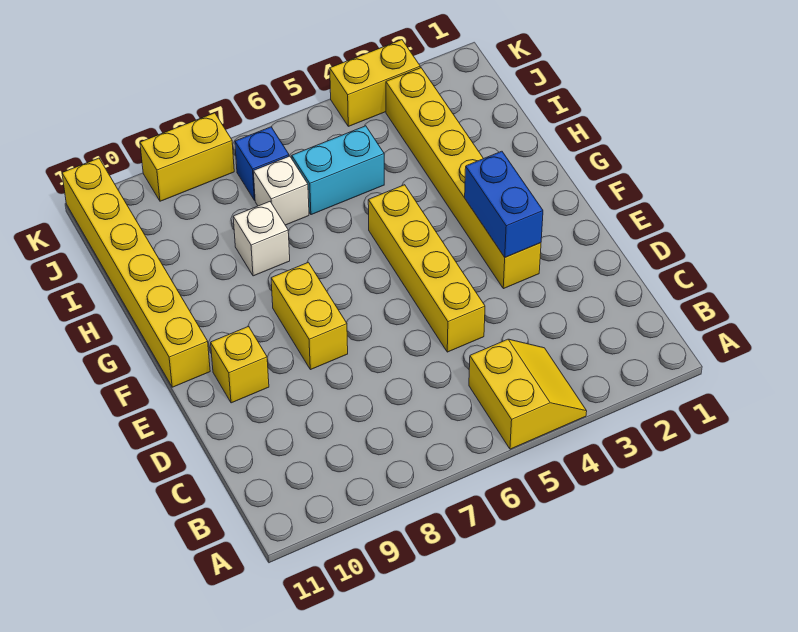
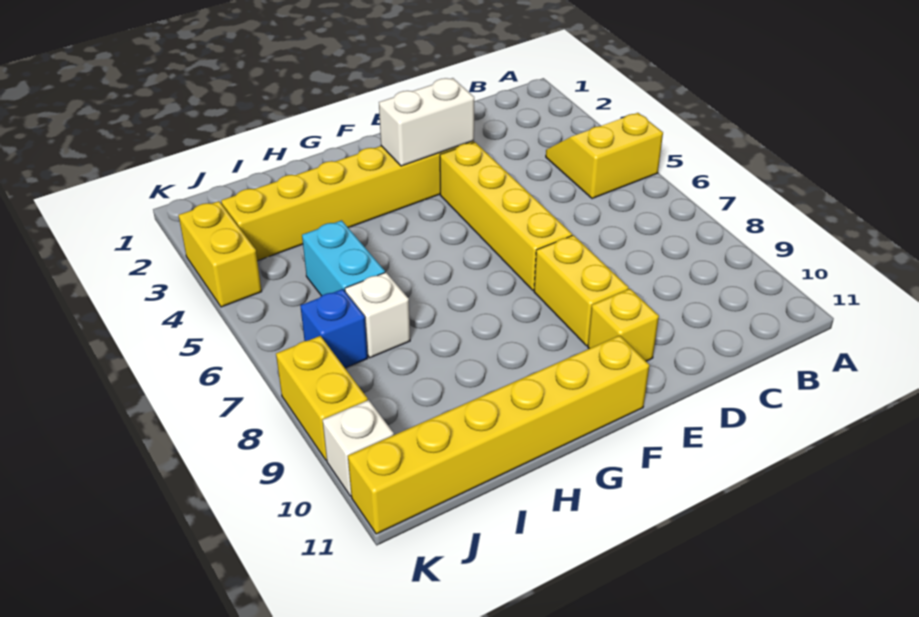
yellow 1x4 brick [368,185,485,352] -> yellow 1x4 brick turned to [440,142,572,290]
blue 1x2 brick [465,151,543,257] -> white 1x2 brick [379,78,474,166]
yellow 1x2 brick [271,262,348,370] -> yellow 1x2 brick turned to [534,235,629,346]
white 1x1 brick [233,202,290,276] -> white 1x1 brick moved to [323,400,394,496]

